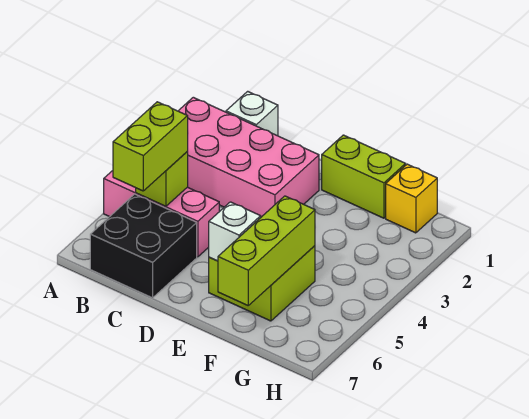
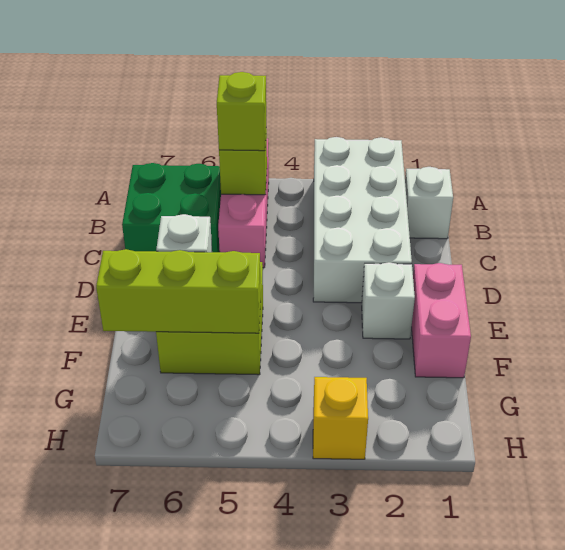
pink 2x4 brick [179,97,319,217] -> white 2x4 brick [313,137,412,303]
lime 1x2 brick [113,102,188,191] -> lime 1x1 brick [217,72,266,151]
black 2x2 brick [90,194,197,298] -> green 2x2 brick [122,163,221,252]
lime 1x2 brick [322,135,406,218] -> pink 1x2 brick [412,263,471,378]
none -> white 1x1 brick [362,262,415,339]
yellow 1x1 brick [386,164,437,233] -> yellow 1x1 brick moved to [313,377,368,459]

